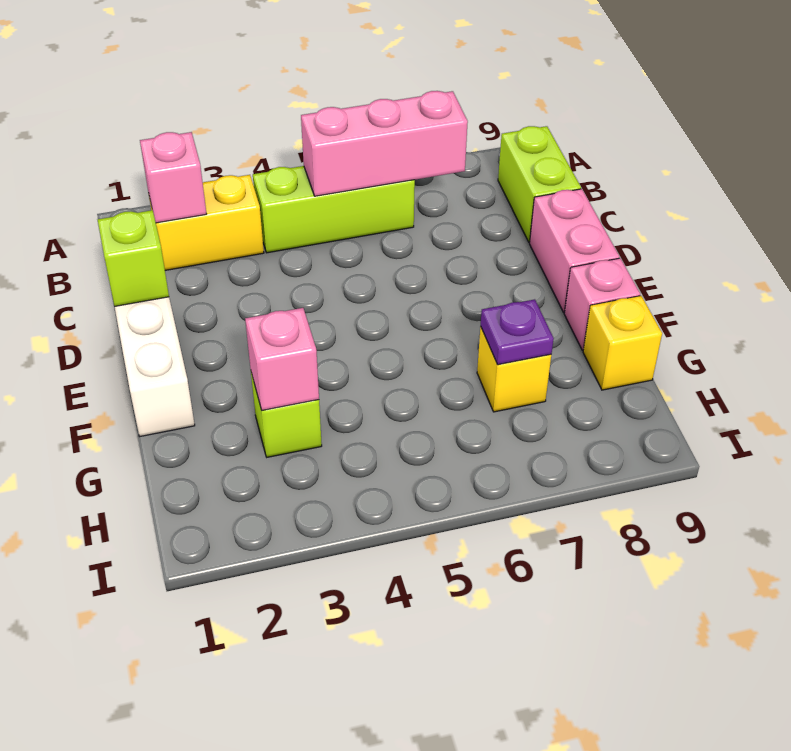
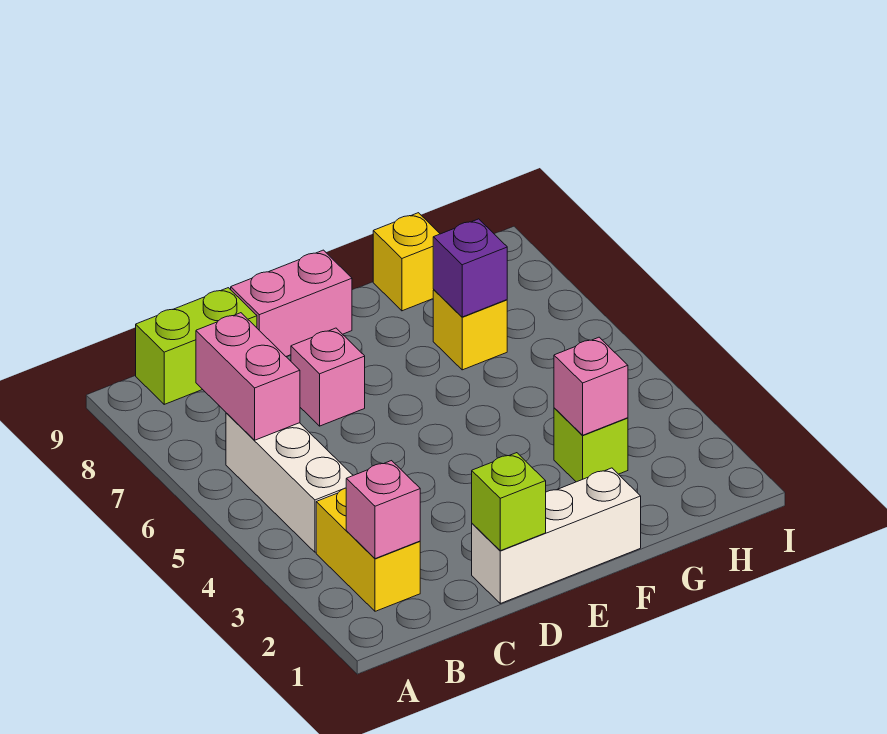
lime 1x3 brick [253,166,415,253] -> white 1x3 brick [226,413,353,552]
pink 1x3 brick [301,91,468,196] -> pink 1x2 brick [196,313,300,440]
pink 1x1 brick [564,258,640,350] -> pink 1x1 brick moved to [291,328,365,426]
purple 1x1 plate [481,299,554,365] -> purple 1x1 brick [433,219,507,317]

